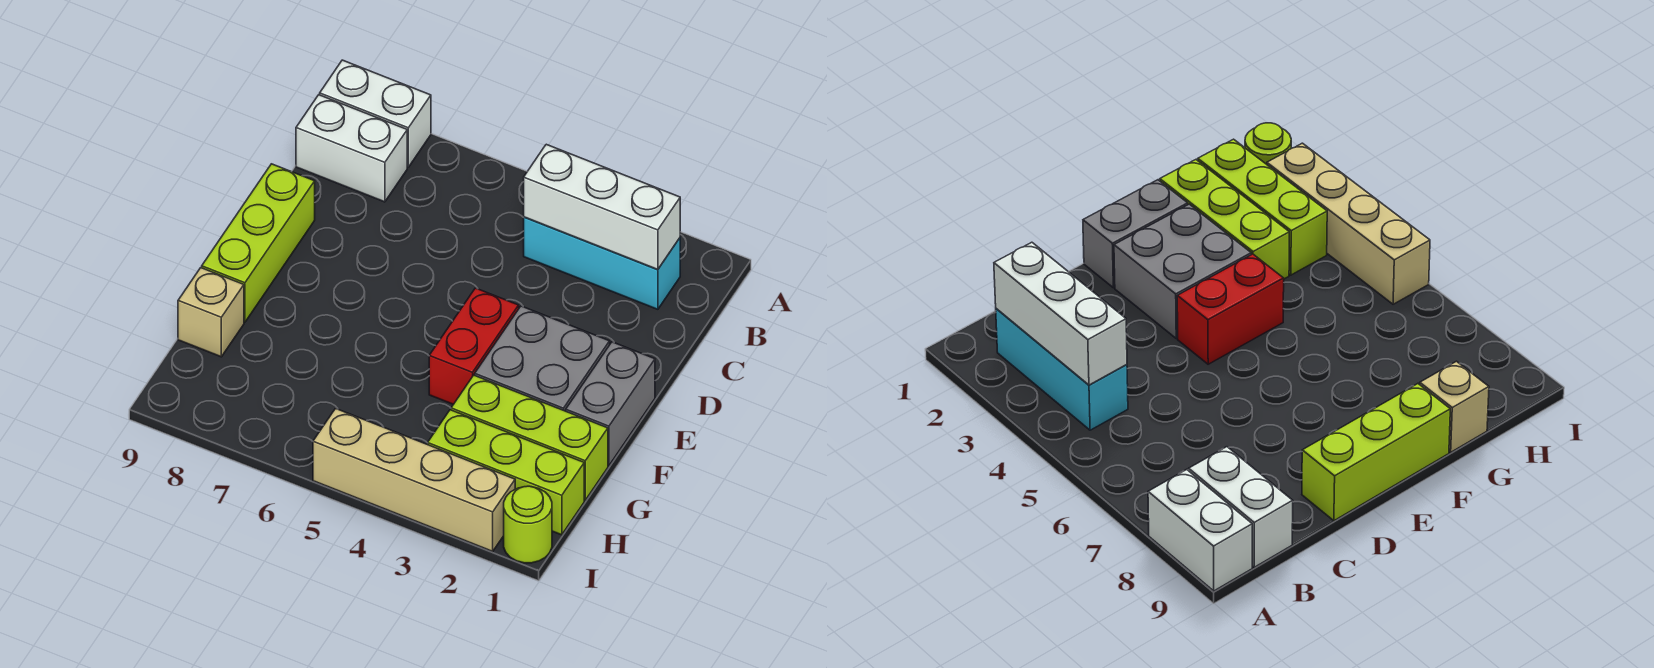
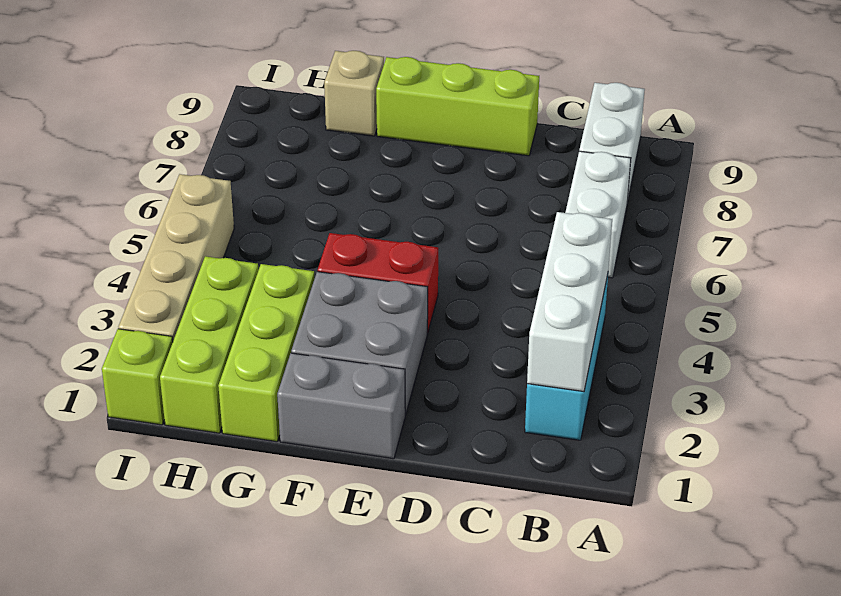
white 1x2 brick [320,60,431,167] -> white 1x2 brick moved to [565,151,631,278]
lime 1x1 round brick [504,486,552,563] -> lime 1x1 brick [102,329,173,425]

